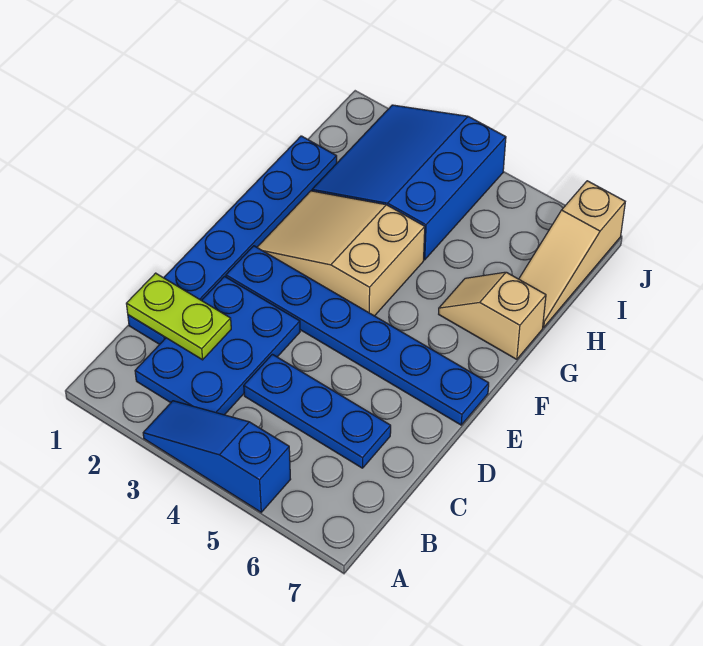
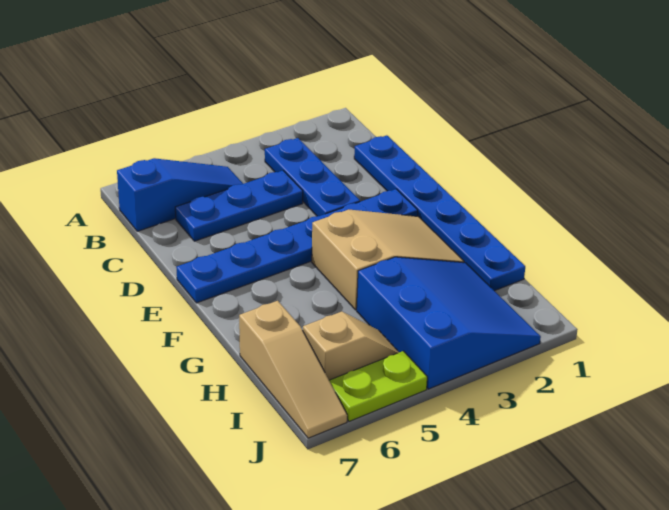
blue 1x3 slope [143,401,291,512] -> blue 1x3 slope moved to [117,158,243,231]
blue 2x3 plate [135,277,300,415] -> blue 1x3 plate [265,138,360,216]
lime 1x2 plate [126,273,231,360] -> lime 1x2 plate moved to [329,351,427,421]
tan 1x2 slope [439,272,546,359] -> tan 1x2 slope moved to [303,312,399,380]
tan 1x3 slope [519,181,625,327] -> tan 1x3 slope turned to [239,301,347,438]

